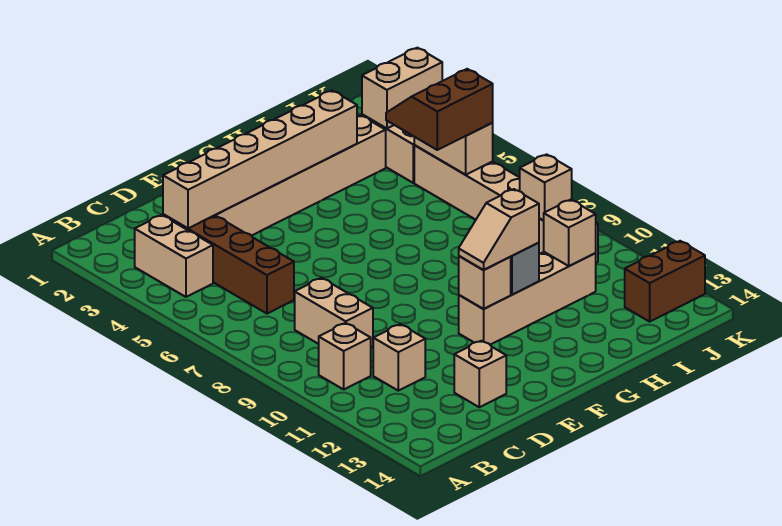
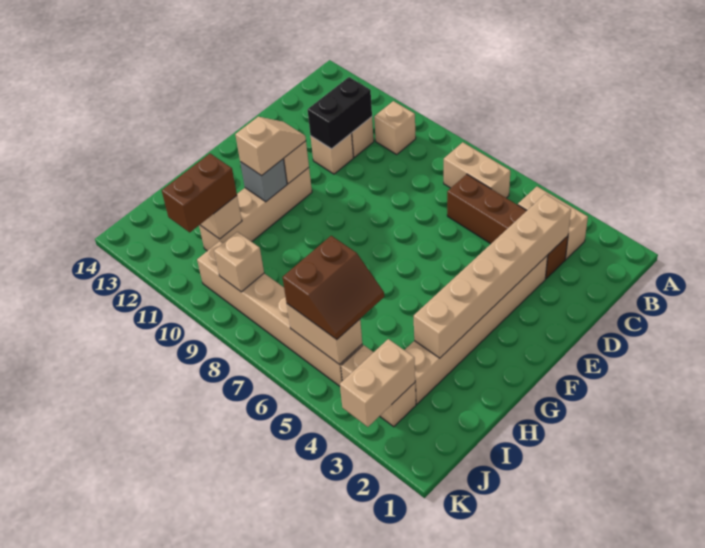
tan 1x2 brick [295,278,373,347] -> tan 1x2 brick moved to [444,142,510,198]
none -> black 1x2 brick [308,77,372,149]
tan 1x1 brick [454,341,506,407] -> tan 1x1 brick moved to [311,133,353,174]
brown 1x2 brick [625,241,705,322] -> brown 1x2 brick moved to [162,154,237,232]

